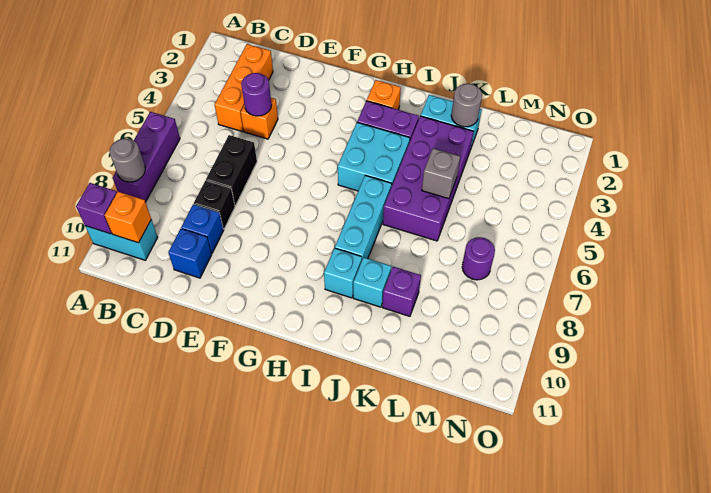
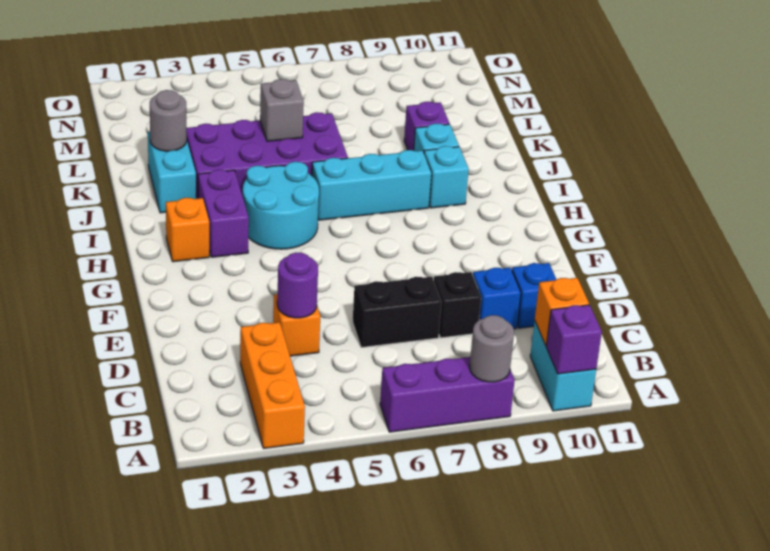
orange 1x3 brick [215,44,273,132] -> orange 1x3 brick turned to [240,322,305,448]
cyan 2x2 brick [338,122,410,191] -> cyan 2x2 round brick [243,162,319,249]
purple 1x1 round brick [462,237,495,280] -> none

